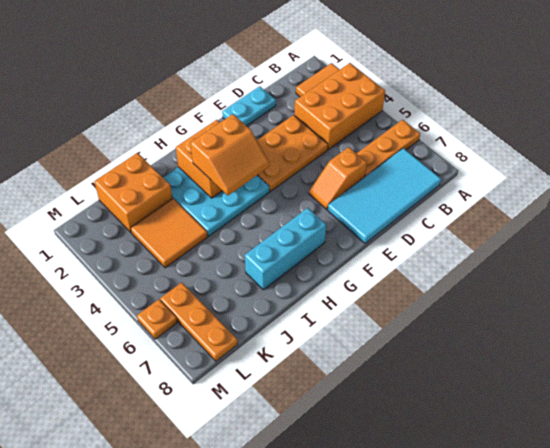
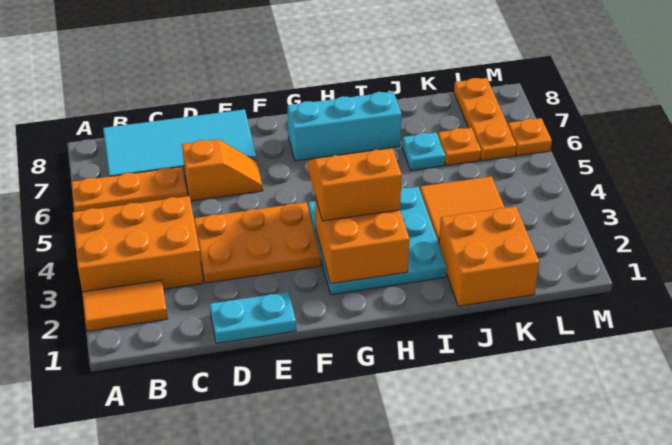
none -> cyan 1x1 plate [402,132,445,170]
none -> orange 1x1 plate [438,128,481,165]

